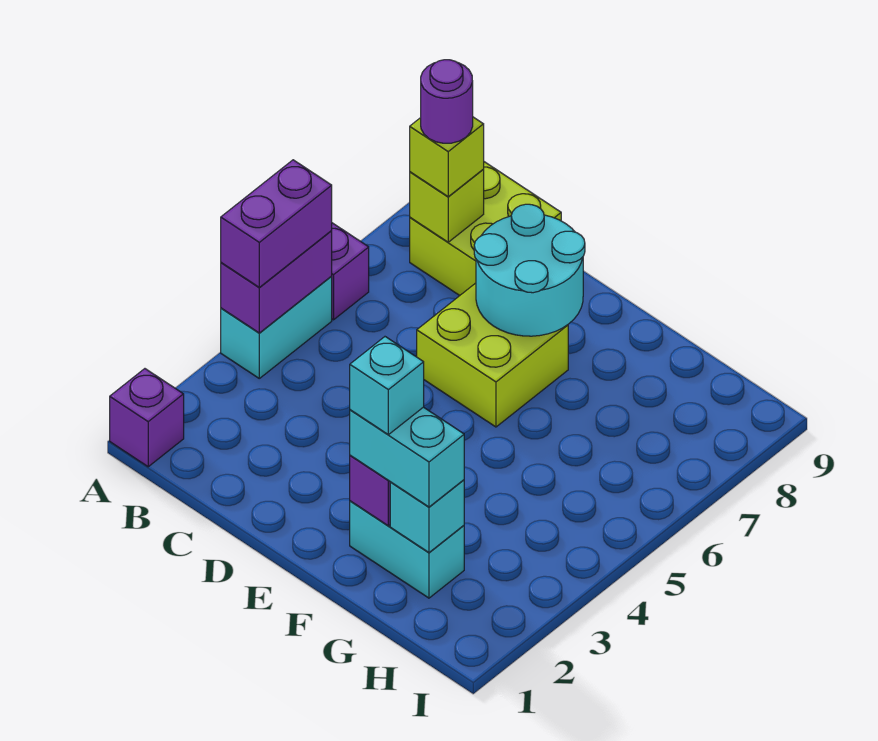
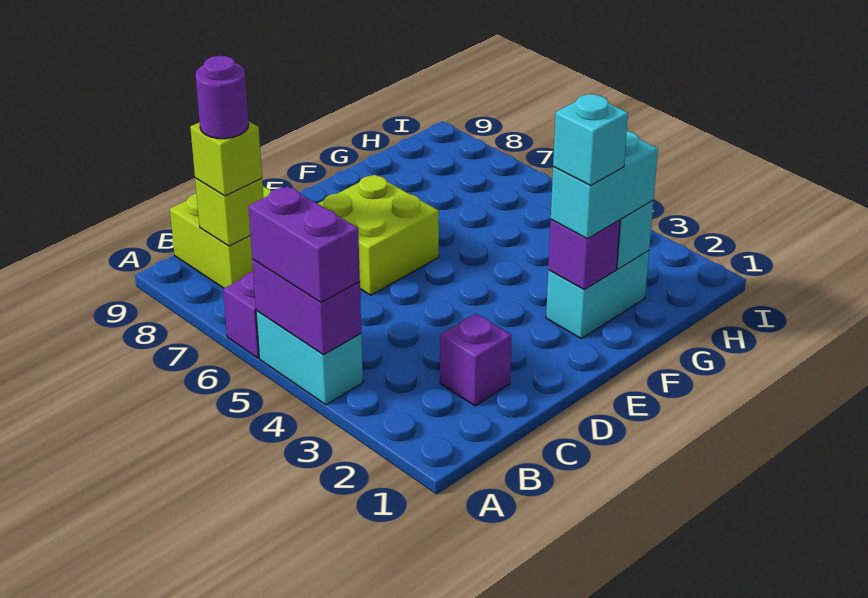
purple 1x1 brick [110,369,184,467] -> purple 1x1 brick moved to [440,313,512,406]
cyan 2x2 round brick [474,204,585,336] -> none

